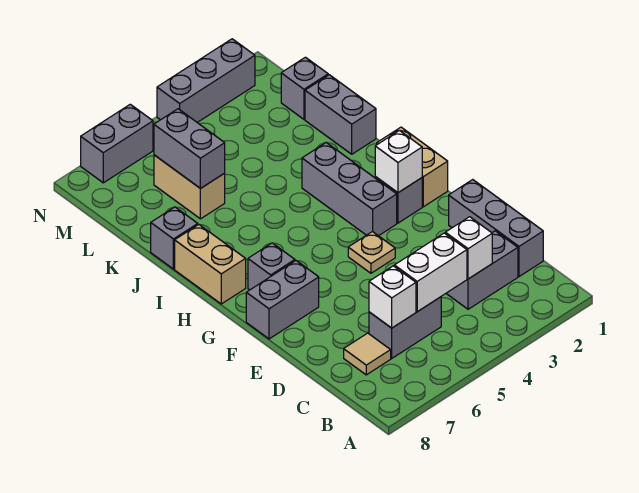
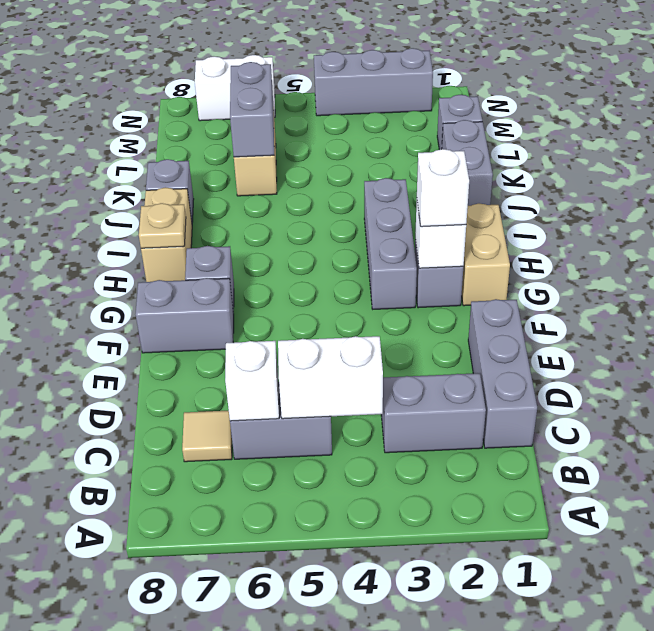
white 1x1 brick [445,217,492,279] -> white 1x1 brick moved to [417,149,469,227]
tan 1x1 plate [348,232,395,273] -> tan 1x1 plate moved to [139,203,186,248]
grey 1x2 brick [81,104,153,183] -> white 1x2 brick [195,55,275,121]

